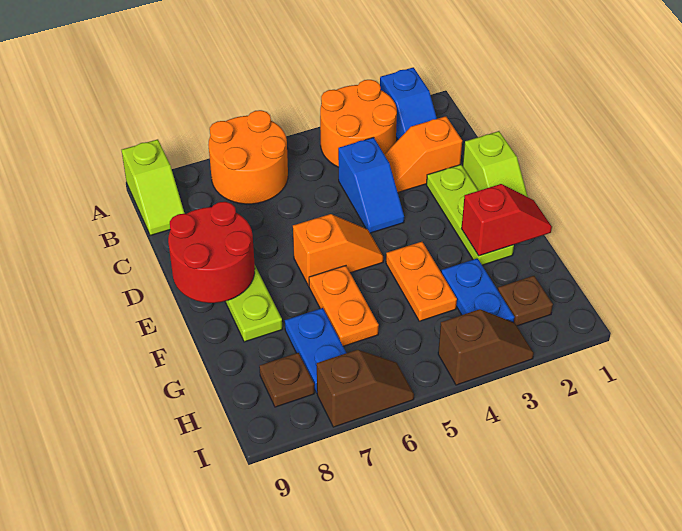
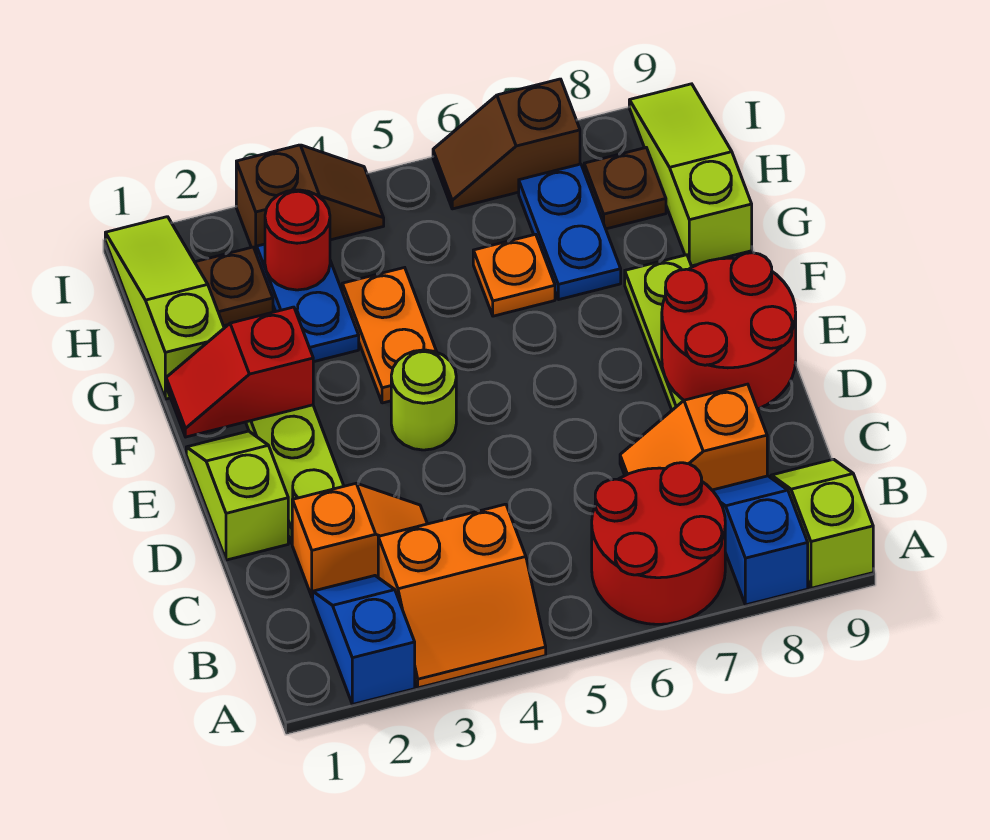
orange 2x2 round brick [320,80,397,167] -> orange 2x2 slope [378,504,546,688]
orange 2x2 round brick [208,110,288,204] -> red 2x2 round brick [592,463,725,624]
blue 1x2 slope [338,137,404,233] -> blue 1x2 slope moved to [712,476,808,605]
none -> lime 1x1 round brick [391,350,456,450]
orange 1x2 slope [293,214,383,286] -> orange 1x2 slope moved to [620,384,767,490]
orange 1x2 plate [309,266,379,346] -> orange 1x1 plate [473,234,555,316]
none -> lime 1x3 slope [105,217,224,399]
none -> lime 1x3 slope [629,84,752,266]
none -> red 1x1 round brick [265,190,330,290]
brown 1x2 slope [438,309,534,385] -> brown 1x2 slope turned to [236,145,384,254]

